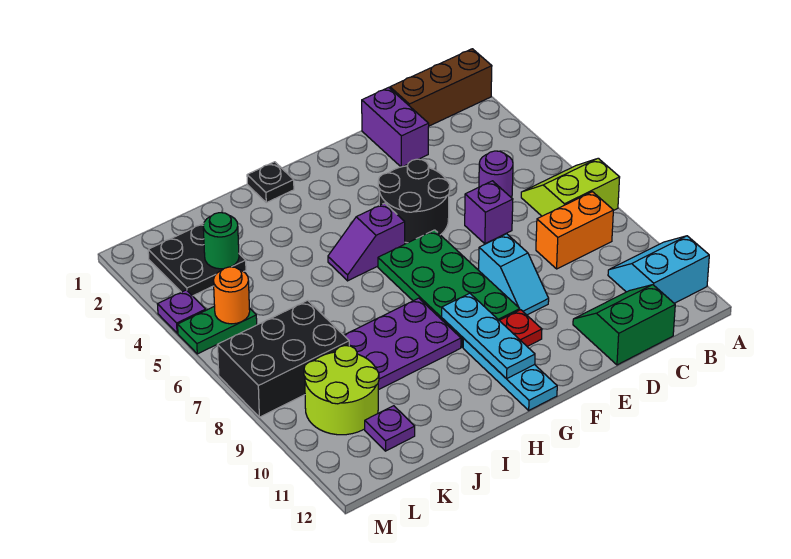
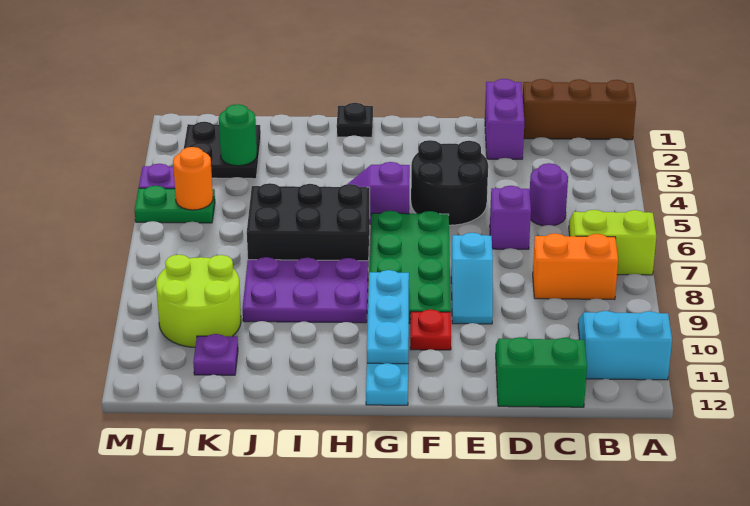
black 2x3 brick [217,300,349,417] -> black 2x3 brick moved to [247,183,370,261]

